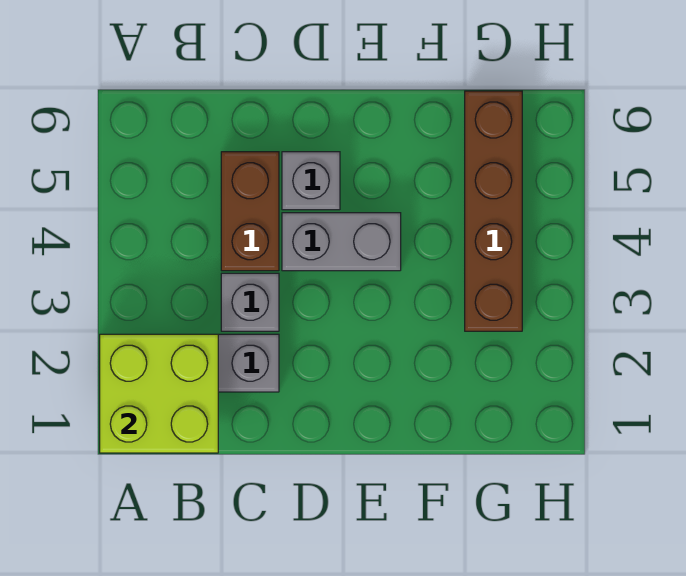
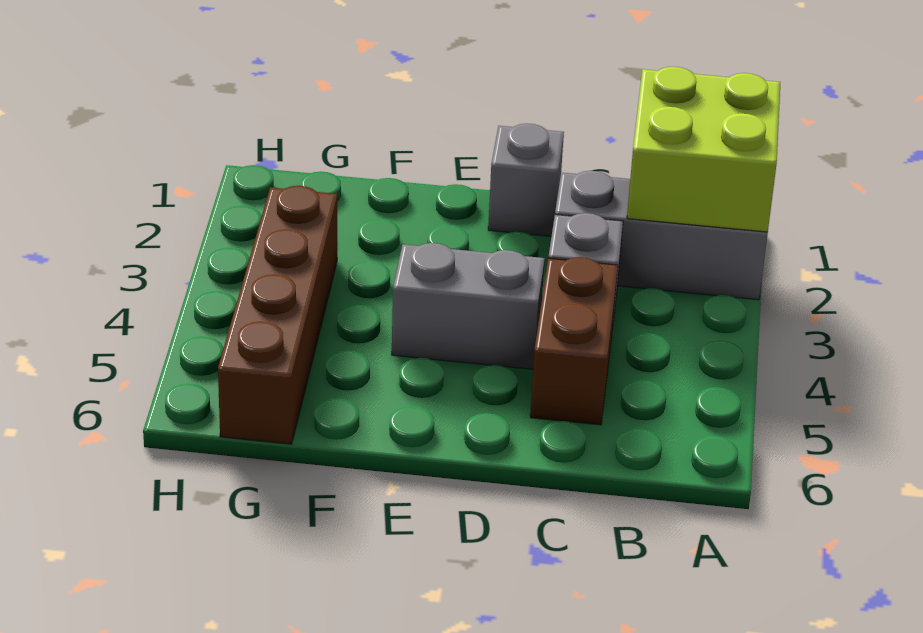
grey 1x1 brick [282,152,340,210] -> grey 1x1 brick moved to [488,124,564,236]

